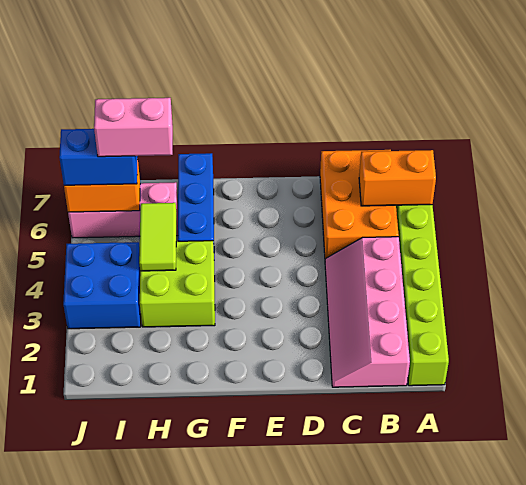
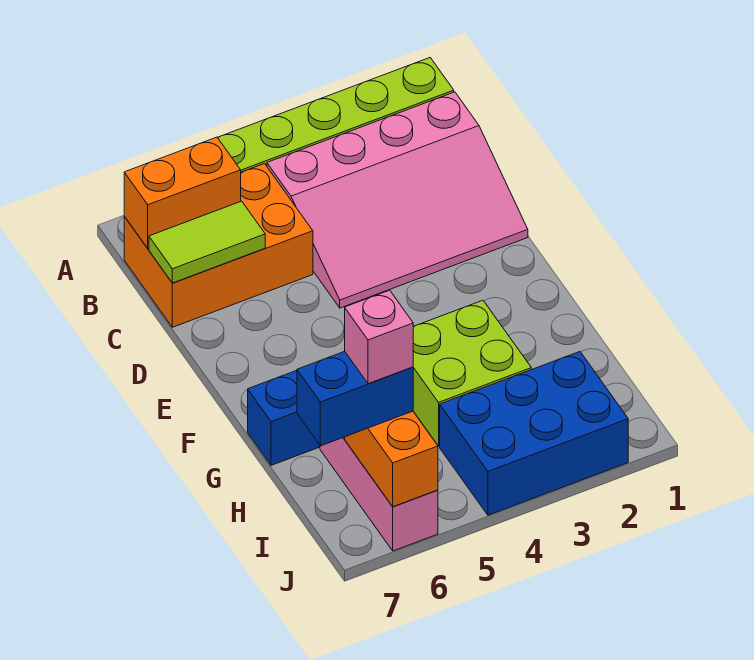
orange 1x2 brick [359,150,436,206] -> orange 1x2 brick turned to [124,137,241,248]
pink 2x4 slope [325,237,410,387] -> pink 3x4 slope [267,92,528,308]
lime 1x2 tile [139,203,176,271] -> lime 1x2 tile moved to [149,201,265,283]
pink 1x2 brick [94,98,173,157] -> pink 1x1 brick [345,290,413,384]
blue 2x2 brick [63,242,141,329] -> blue 2x3 brick [440,352,628,515]
blue 1x2 brick [59,129,138,185] -> blue 1x2 brick turned to [297,351,413,446]

